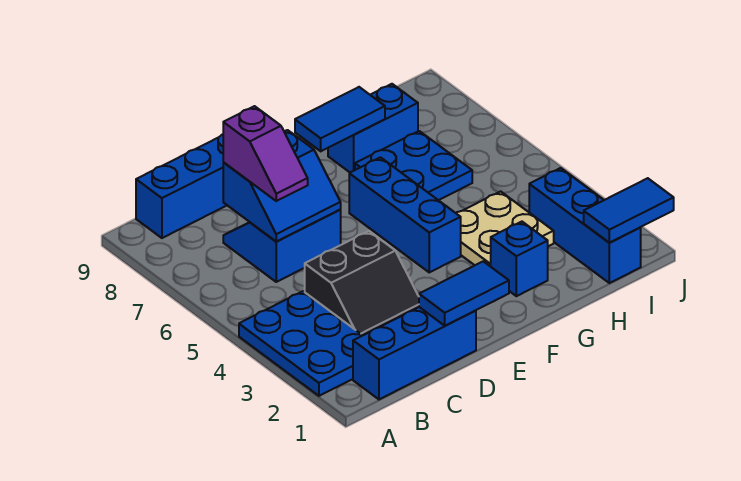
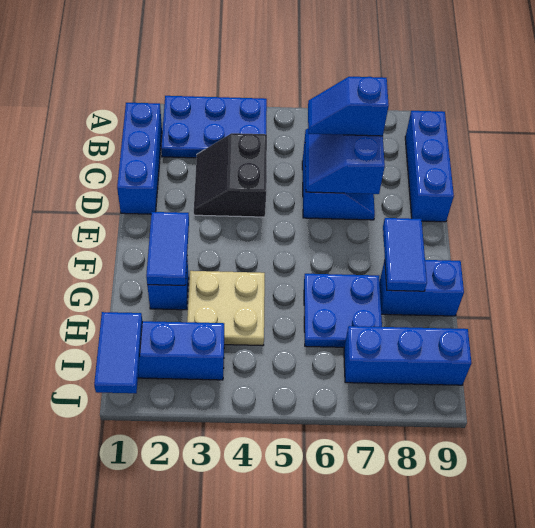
purple 1x2 slope [223,106,308,201] -> blue 1x2 slope [308,77,389,136]
blue 1x2 tile [419,261,509,326] -> blue 1x2 tile moved to [146,212,189,285]
blue 1x3 brick [349,157,461,272] -> blue 1x3 brick moved to [344,326,471,385]
blue 1x2 brick [328,84,418,172] -> blue 1x2 brick turned to [380,260,464,316]

